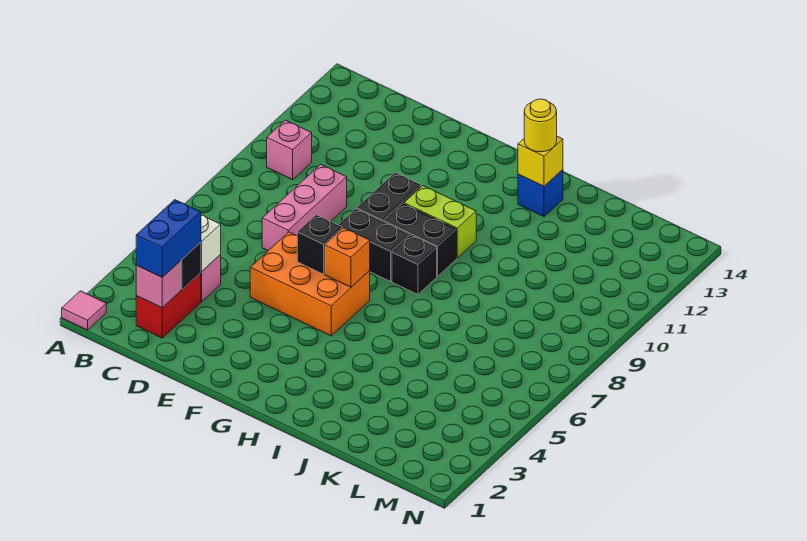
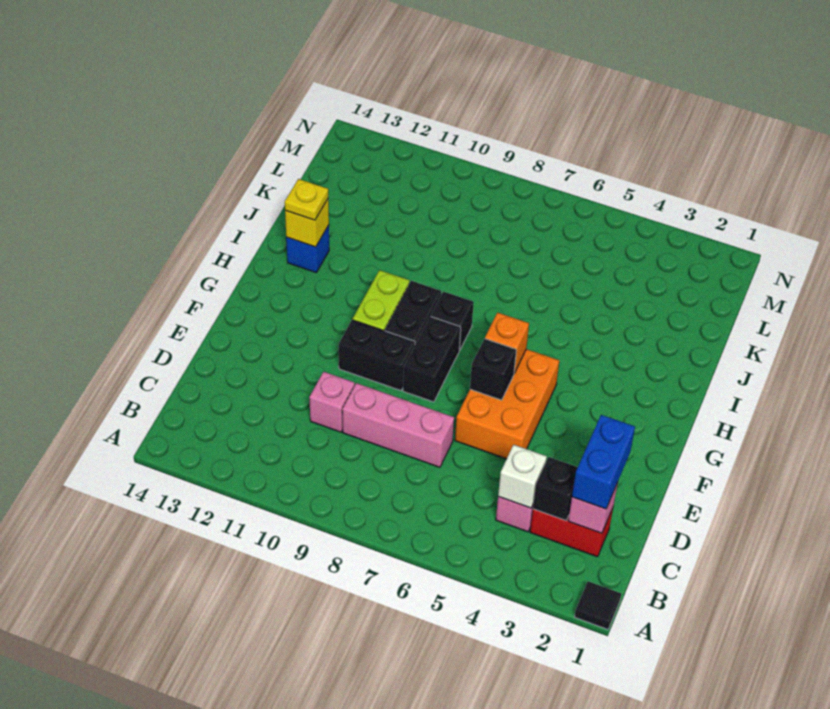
pink 1x1 tile [62,291,106,330] -> black 1x1 tile [574,581,621,629]
pink 1x1 brick [267,120,312,180] -> pink 1x1 brick moved to [309,372,355,432]
blue 1x2 brick [136,200,201,277] -> blue 1x2 brick turned to [572,415,635,509]
yellow 1x1 round brick [524,99,557,152] -> yellow 1x1 plate [285,179,328,220]

